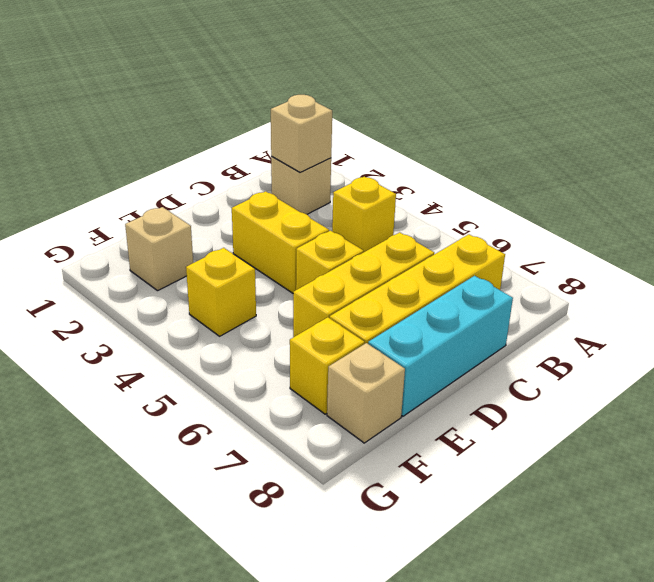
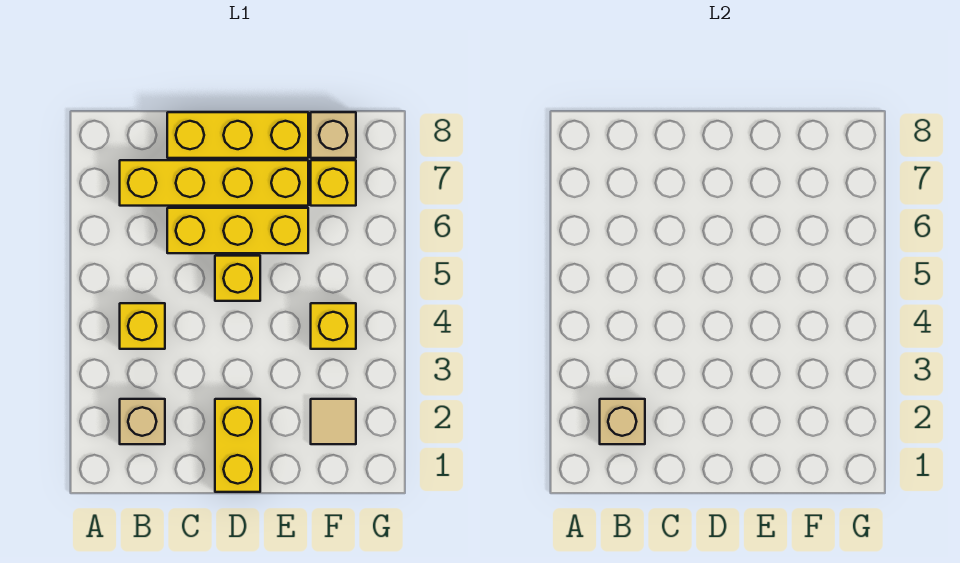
cyan 1x3 brick [368,276,513,416] -> yellow 1x3 brick [167,112,308,158]
yellow 1x2 brick [232,191,329,293] -> yellow 1x2 brick moved to [215,399,260,492]
tan 1x1 brick [125,207,193,291] -> tan 1x1 tile [311,399,356,444]

